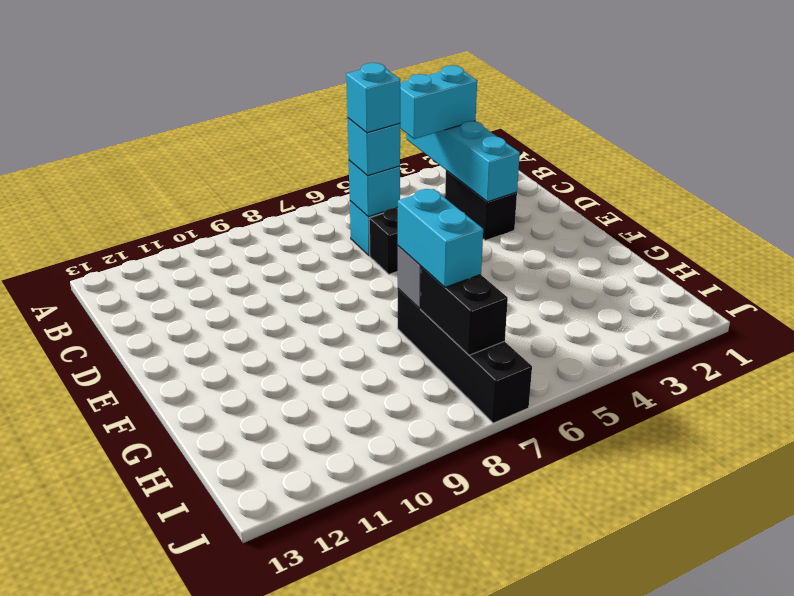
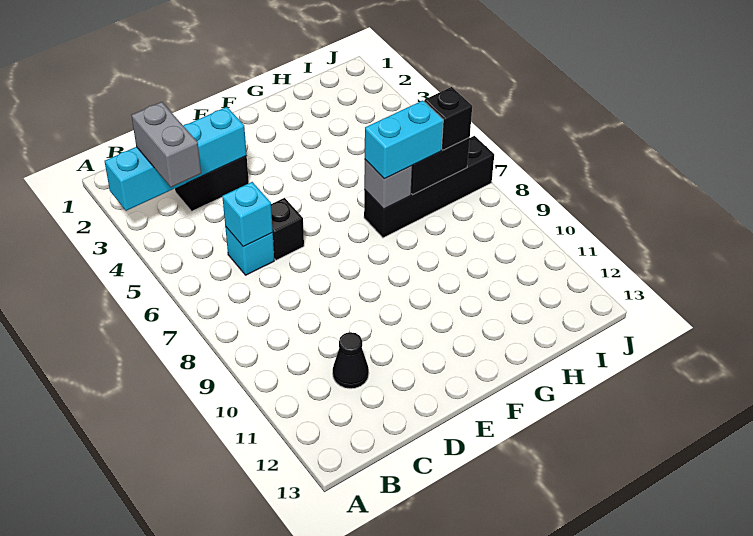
cyan 1x2 brick [400,65,477,139] -> grey 1x2 brick [131,102,201,187]
cyan 1x1 brick [347,118,400,176] -> none
cyan 1x1 brick [346,63,400,133] -> none
none -> black 1x1 cone [333,332,369,389]
none -> black 1x1 brick [424,87,472,150]

